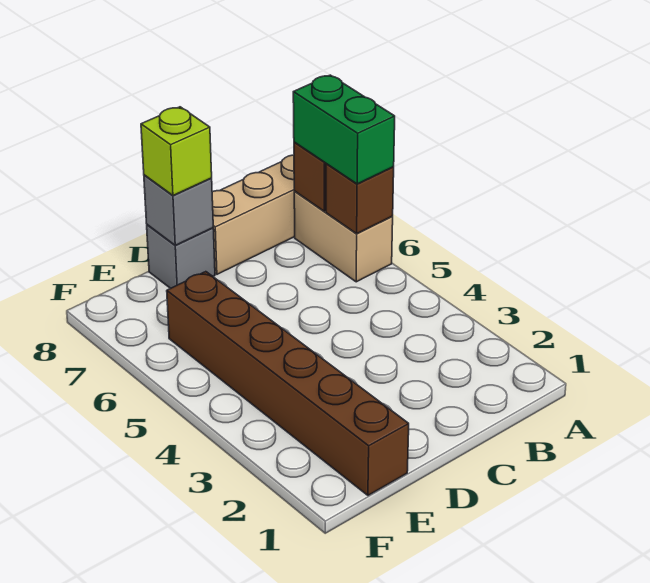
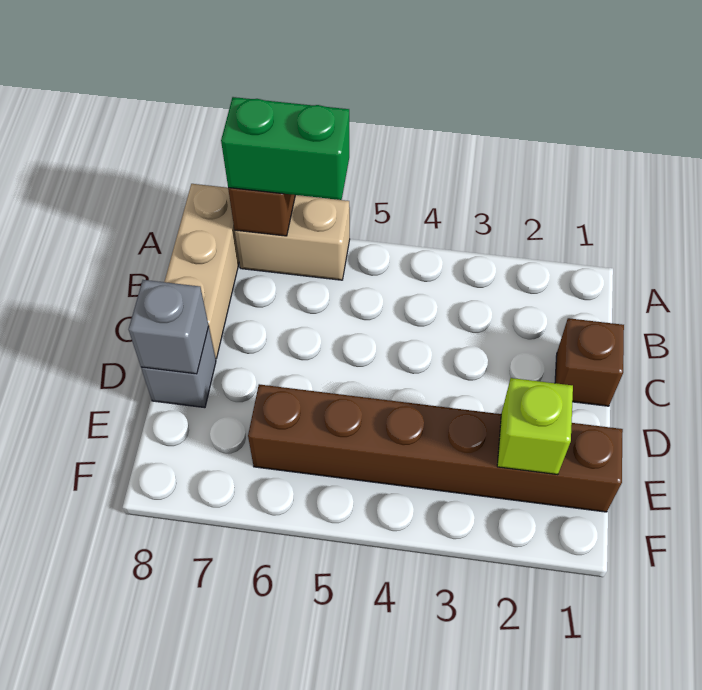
brown 1x1 brick [326,164,394,233] -> brown 1x1 brick moved to [555,318,624,406]
lime 1x1 brick [141,107,212,195] -> lime 1x1 brick moved to [497,378,573,475]

